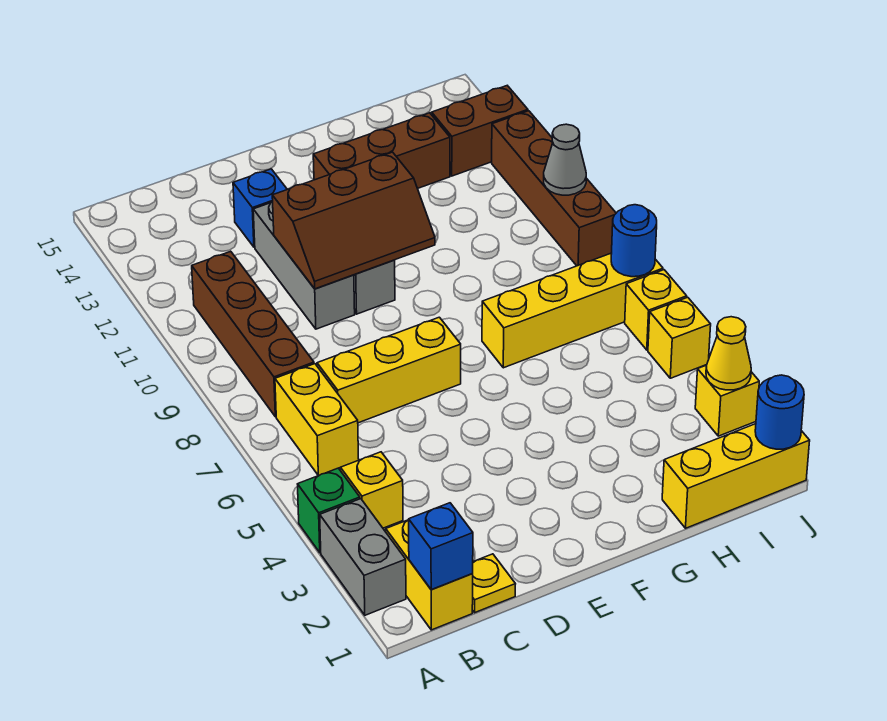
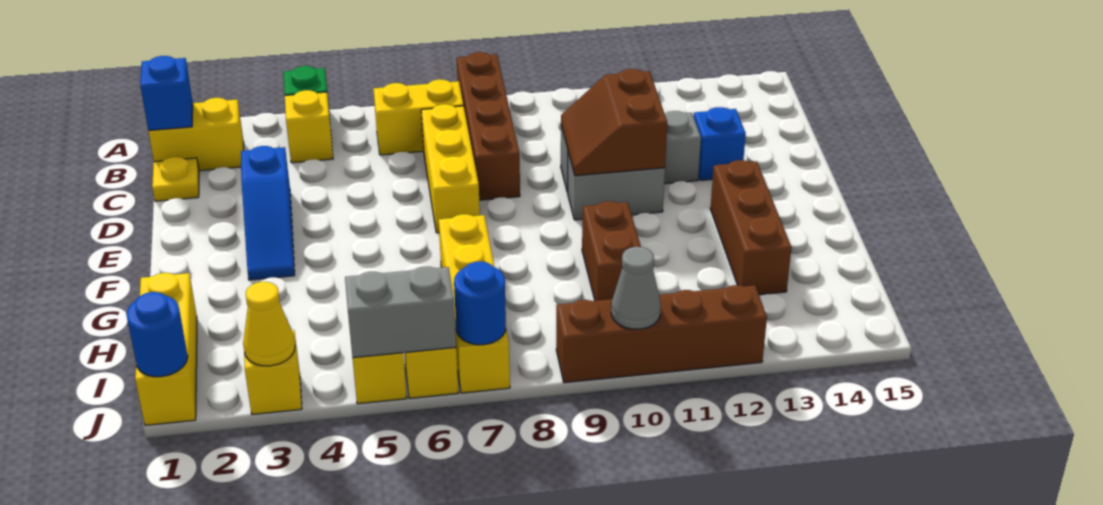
grey 1x2 brick [320,499,406,615] -> grey 1x2 brick moved to [345,267,456,358]
brown 1x4 brick [192,251,314,417] -> brown 1x4 brick turned to [457,52,520,200]
none -> blue 1x3 slope [241,146,295,280]
brown 2x3 slope [272,152,435,289] -> brown 2x2 slope [561,69,667,176]
brown 1x2 brick [432,86,528,176] -> brown 1x2 brick moved to [582,201,641,301]

